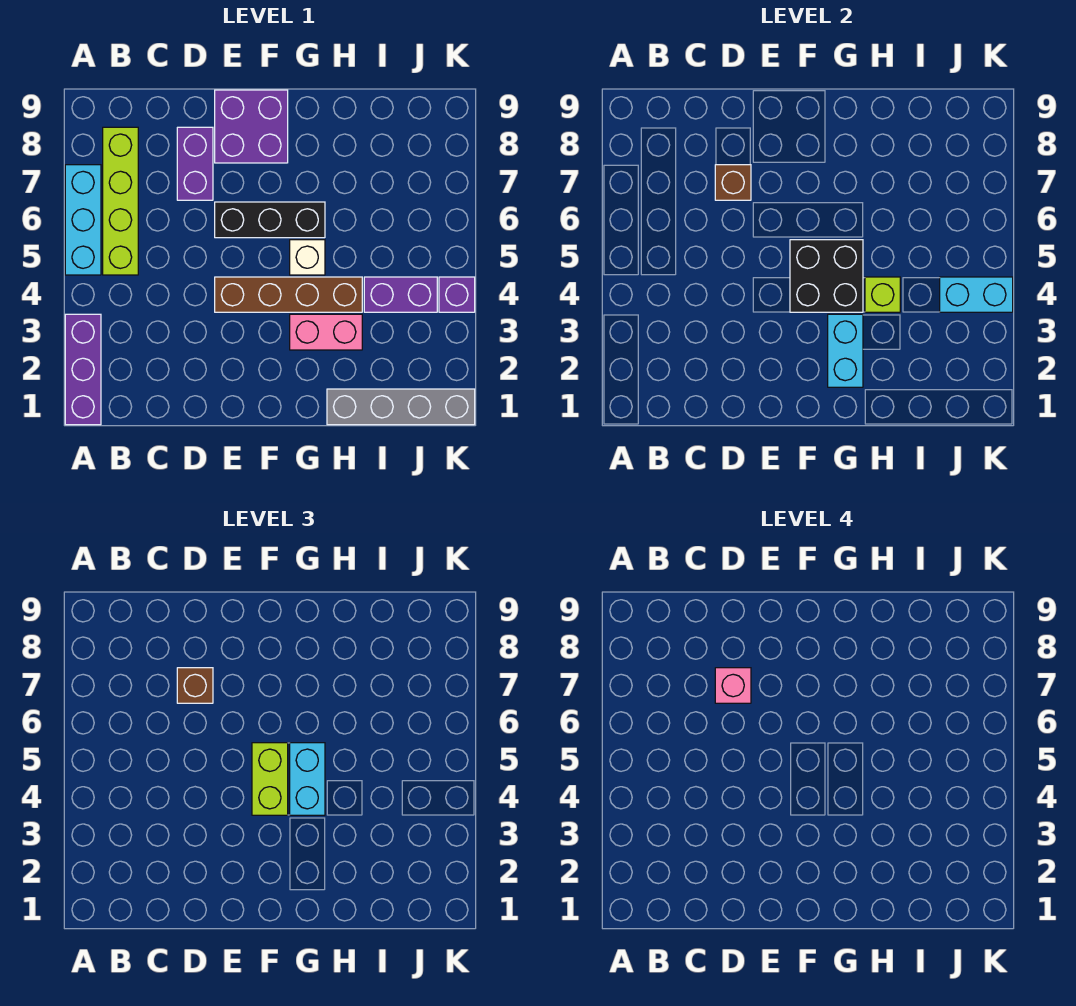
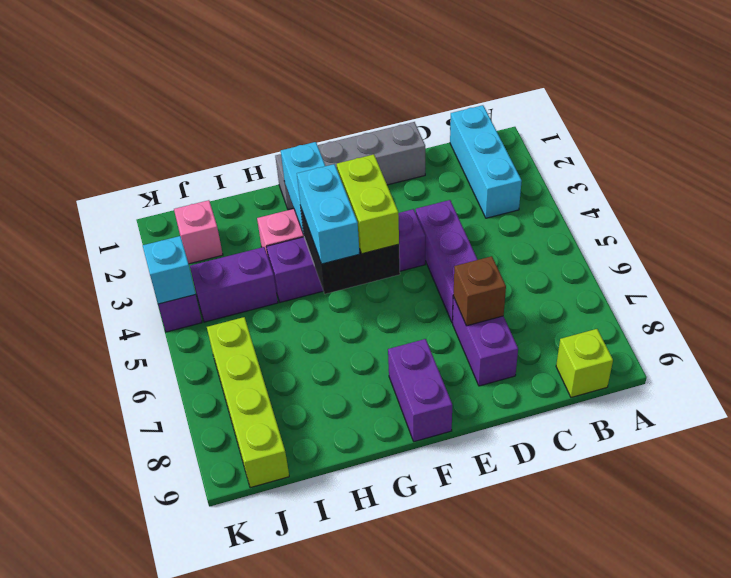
purple 1x3 brick [65,314,101,425] -> purple 1x3 brick moved to [416,200,478,323]
cyan 1x3 brick [65,165,101,275] -> cyan 1x3 brick moved to [450,105,522,218]
lime 1x4 brick [103,127,138,275] -> lime 1x4 brick moved to [207,317,289,488]
brown 1x1 brick [177,668,213,703] -> none
pink 1x1 brick [715,668,751,703] -> pink 1x1 brick moved to [174,200,223,264]
brown 1x4 brick [215,277,362,312] -> purple 1x4 brick [266,209,425,302]
black 1x3 brick [215,202,325,238] -> none
purple 2x2 brick [215,90,288,163] -> purple 1x2 brick [388,339,452,442]
white 1x1 brick [290,240,325,275] -> none
grey 1x4 brick [327,389,475,425] -> grey 1x4 brick moved to [275,122,425,210]
lime 1x1 brick [865,277,900,312] -> lime 1x1 brick moved to [556,329,613,397]
cyan 1x2 brick [940,277,1013,312] -> cyan 1x1 brick [143,236,195,304]

